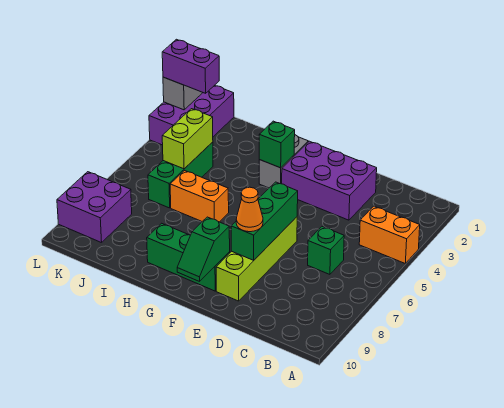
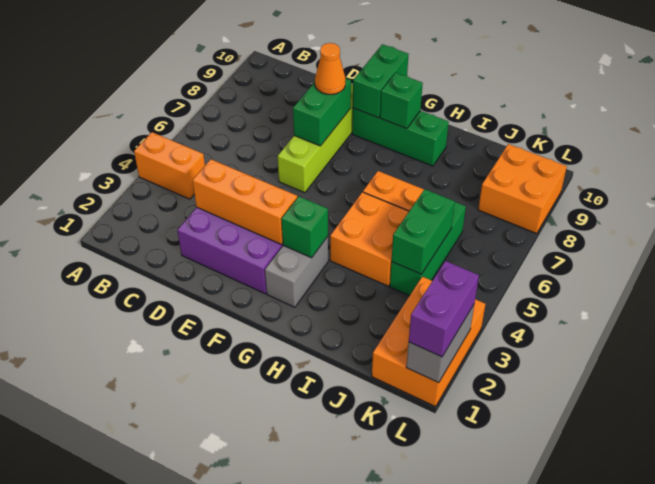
green 1x1 brick [308,227,344,274] -> green 1x1 brick moved to [380,73,423,129]
none -> orange 1x3 brick [193,159,297,244]
green 1x3 brick [231,182,298,260] -> green 1x2 brick [293,78,351,146]
green 1x2 slope [177,217,230,281] -> green 1x2 brick [353,44,409,118]
none -> orange 2x2 brick [330,192,409,286]
lime 1x2 brick [162,109,213,169] -> green 1x2 brick [392,189,455,274]
purple 2x3 brick [149,85,234,145] -> orange 2x3 brick [372,277,485,407]
purple 1x2 brick [162,39,219,93] -> purple 1x2 brick turned to [409,261,479,357]
purple 2x2 brick [57,172,132,243] -> orange 2x2 brick [478,144,567,234]

